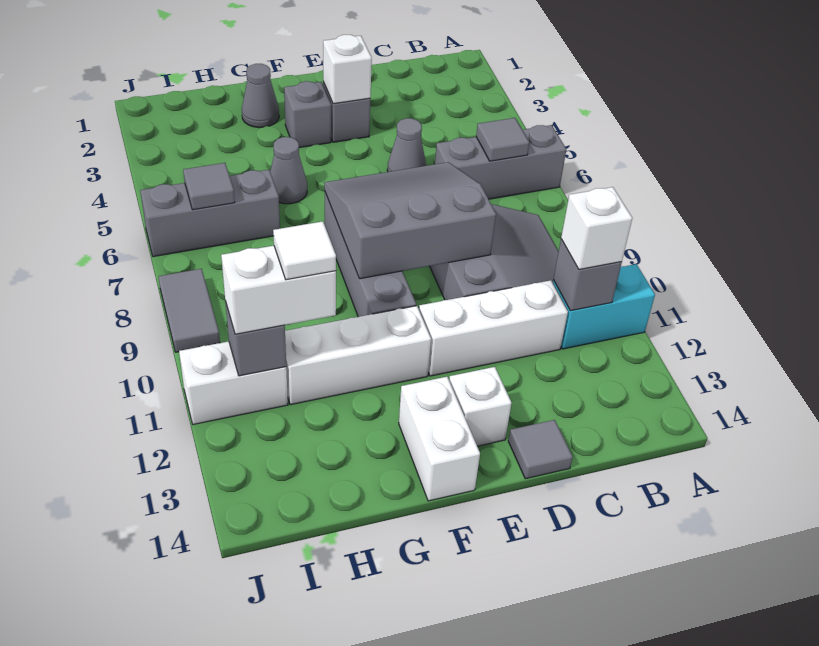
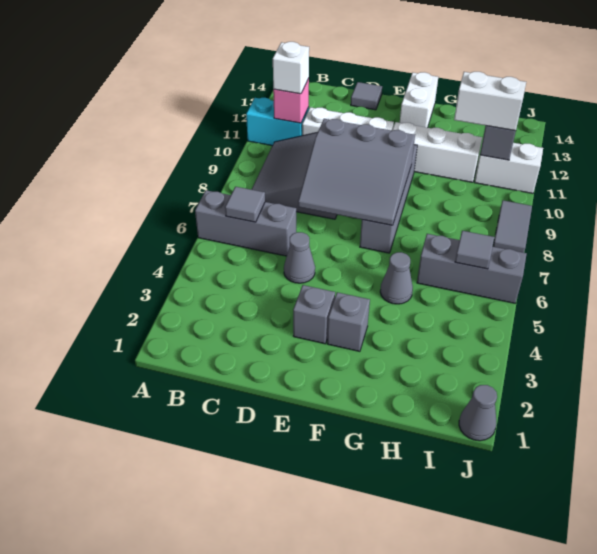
grey 1x1 brick [553,239,622,311] -> pink 1x1 brick [273,78,309,123]
white 1x1 brick [323,35,372,104] -> none
white 1x1 brick [449,367,512,446] -> none
grey 1x1 cone [242,64,279,128] -> grey 1x1 cone moved to [459,385,497,441]
white 1x1 tile [273,221,336,280] -> none

